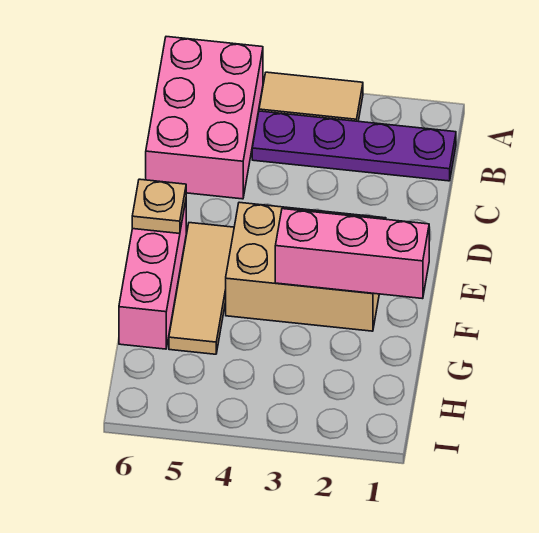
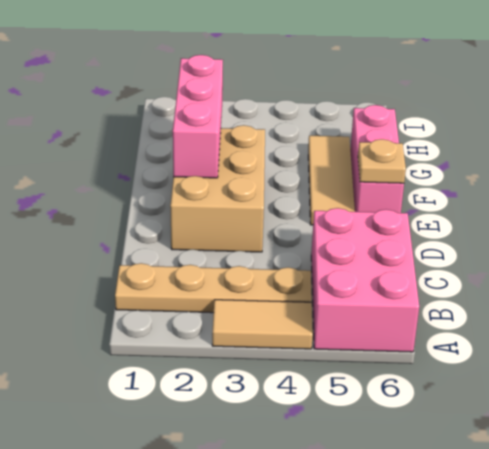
purple 1x4 plate [252,111,456,181] -> tan 1x4 plate [115,263,312,313]
tan 2x3 brick [226,202,386,331] -> tan 2x3 brick turned to [170,125,265,252]
pink 1x3 brick [275,209,429,299] -> pink 1x3 brick turned to [173,55,223,178]

